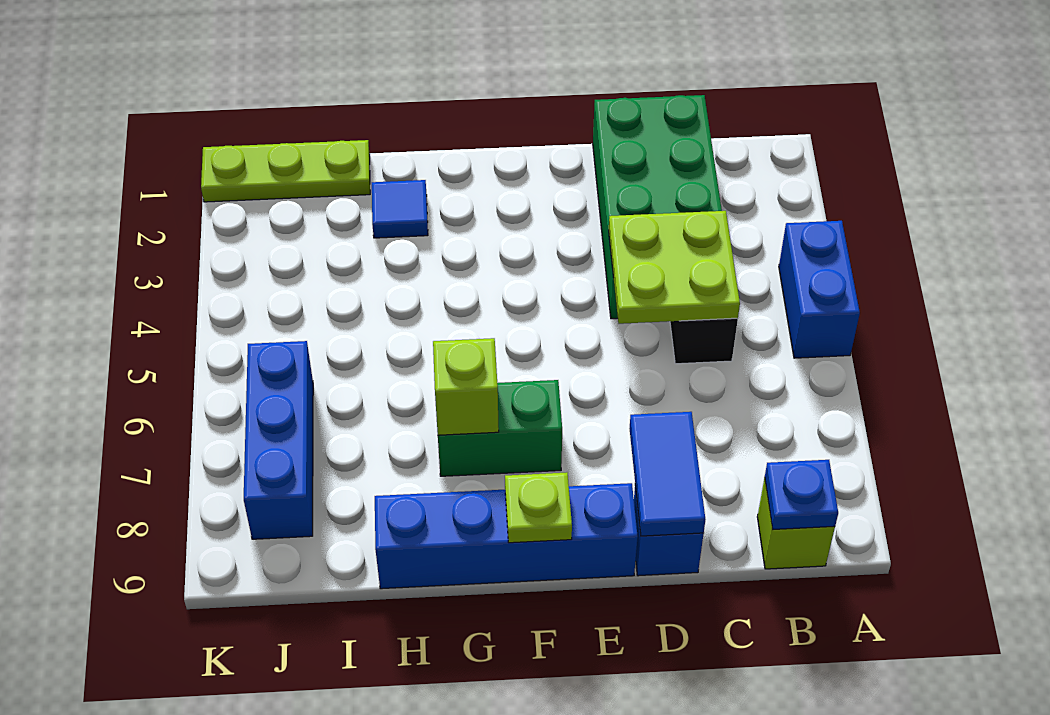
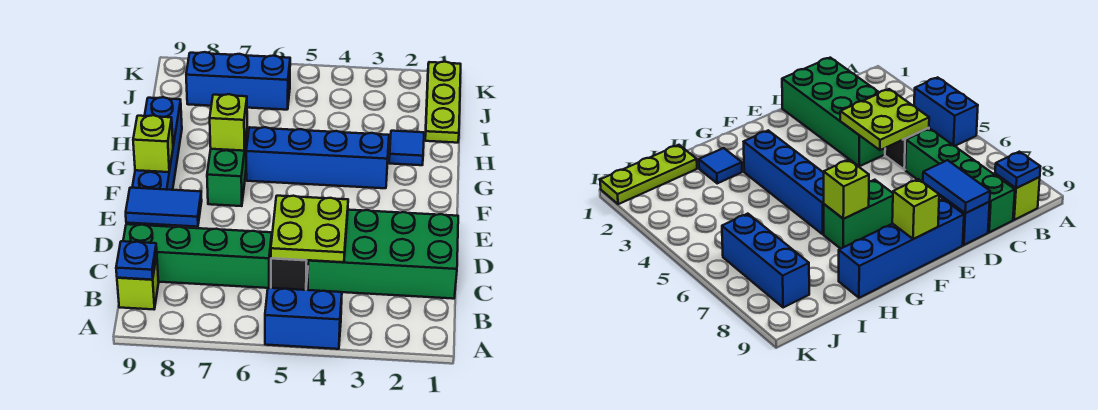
none -> green 1x4 brick [123,224,272,288]
lime 1x1 plate [505,472,572,543] -> lime 1x1 brick [133,115,173,172]
none -> blue 1x4 brick [246,127,389,188]

